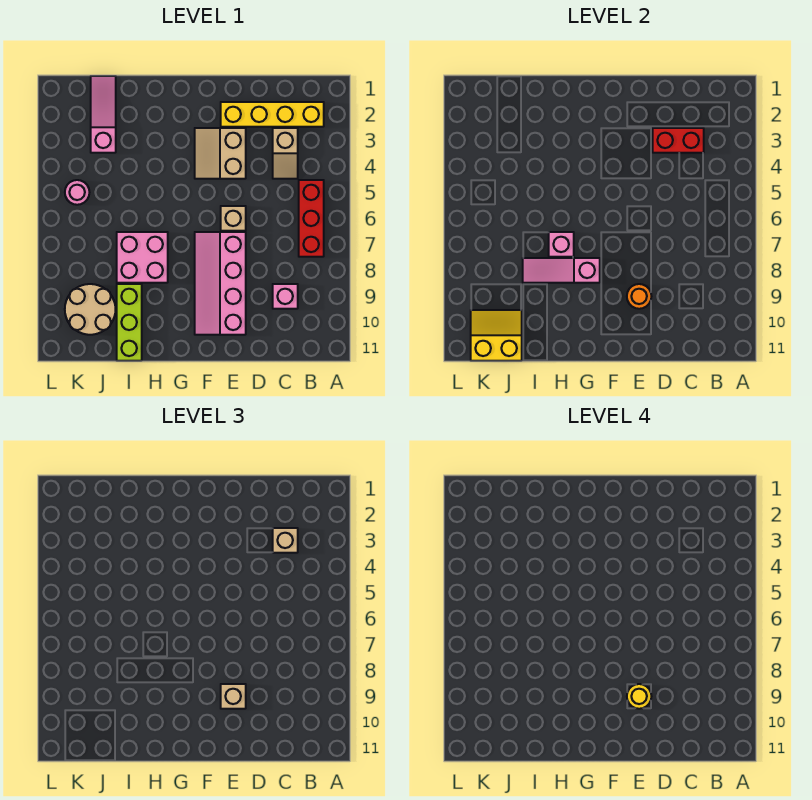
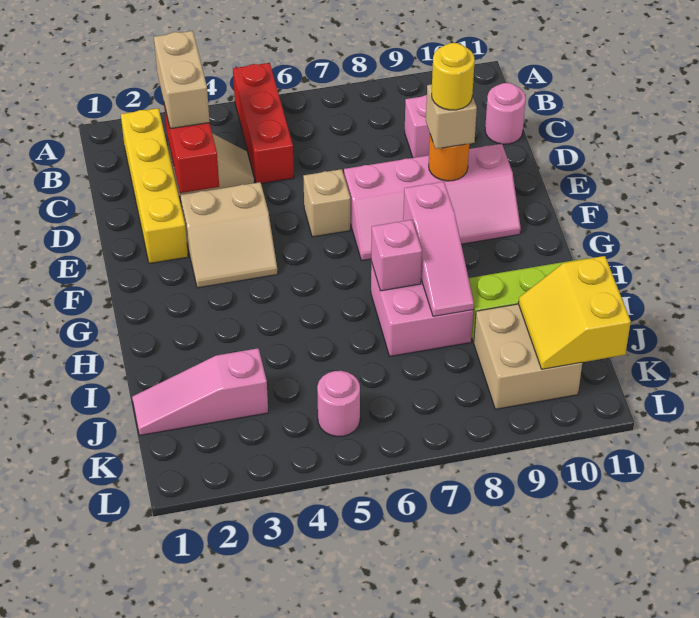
red 1x3 brick [299,180,324,257] -> red 1x3 brick turned to [233,63,294,183]
tan 1x1 brick [273,528,298,553] -> tan 1x2 brick [154,31,210,129]
none -> pink 1x1 round brick [485,83,526,144]
tan 2x2 round brick [65,284,116,335] -> tan 2x2 brick [474,304,582,409]

